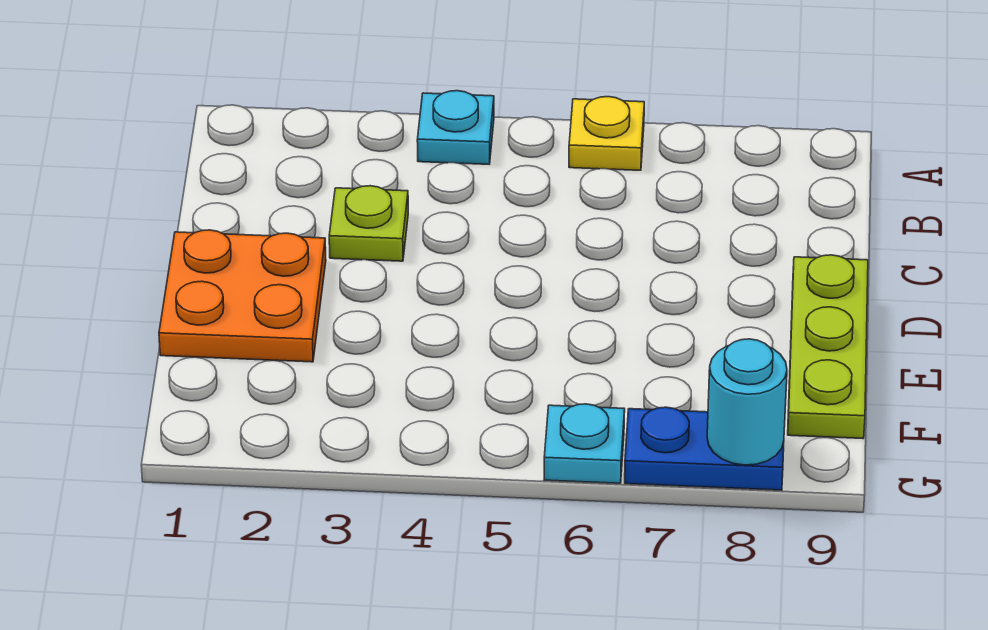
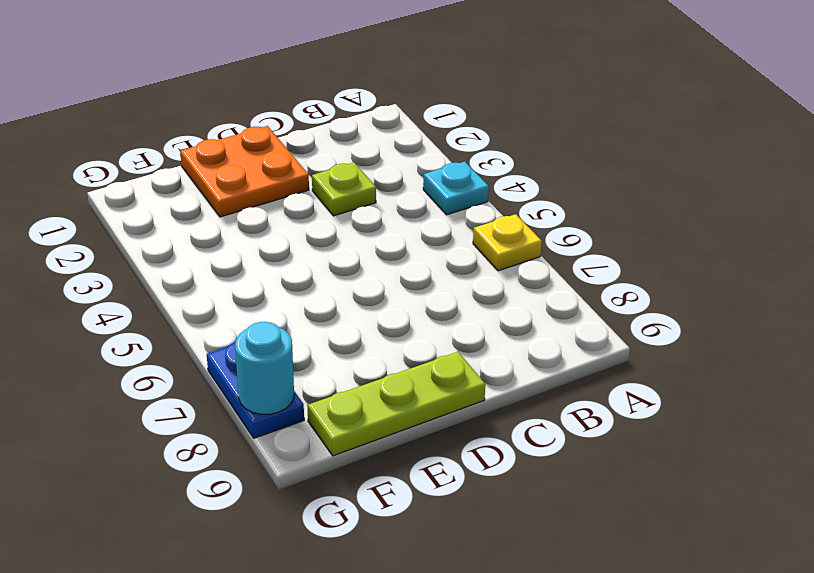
cyan 1x1 plate [544,404,625,483] -> none

